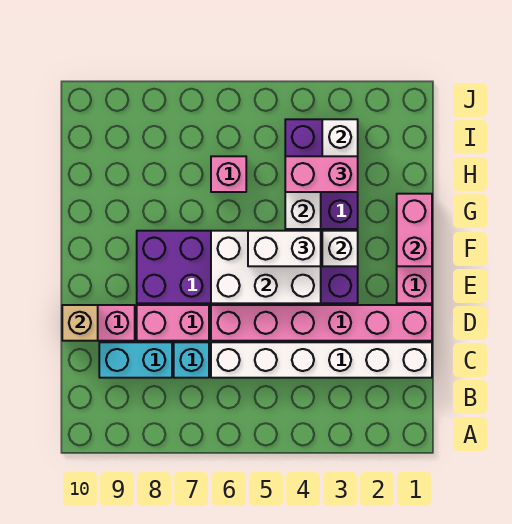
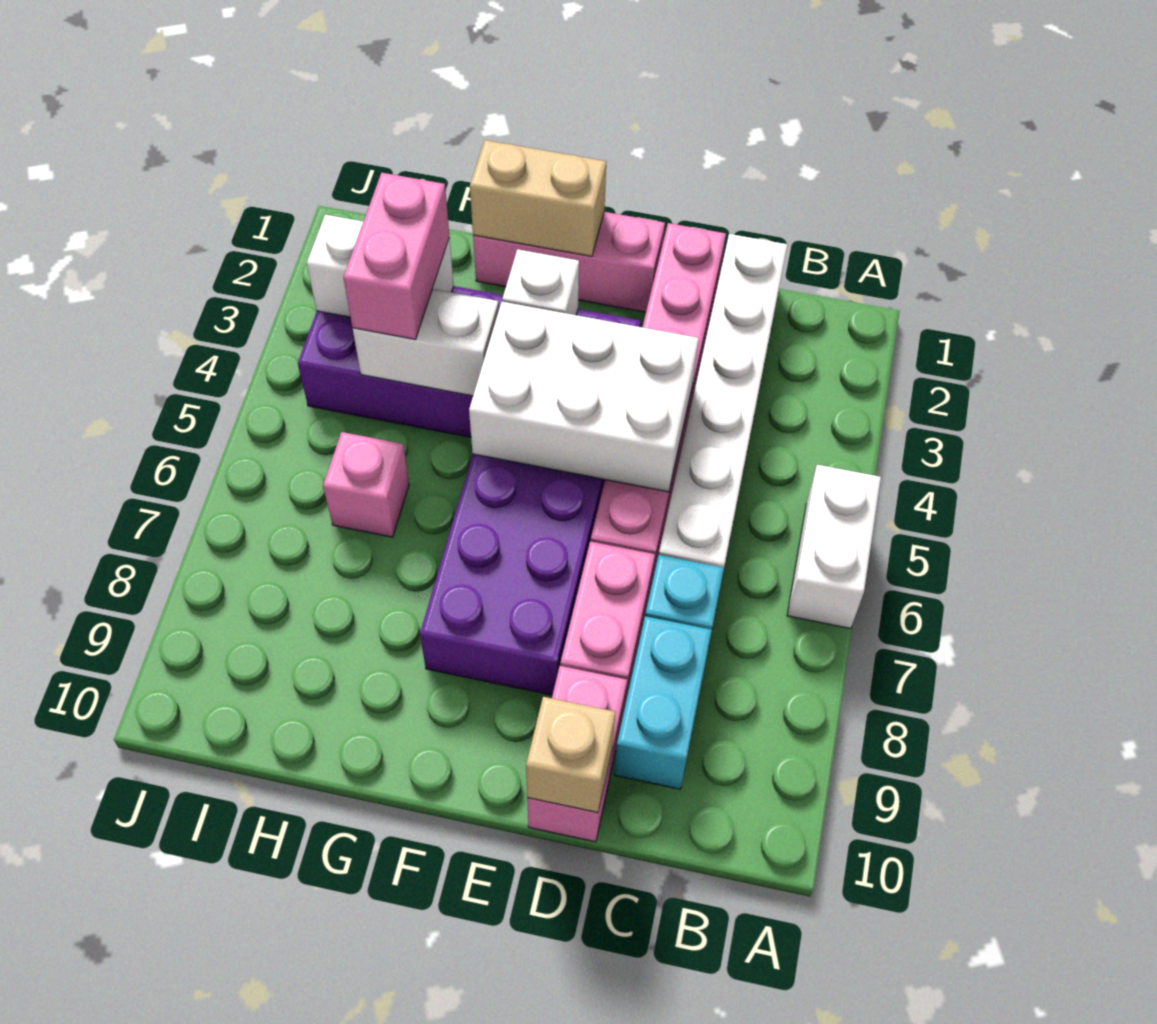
white 2x3 brick [211,231,321,303] -> white 2x3 brick turned to [469,302,699,492]
pink 1x2 brick [397,194,432,266] -> tan 1x2 brick [470,140,606,256]
white 1x2 brick [248,231,321,266] -> white 1x2 brick moved to [787,465,881,629]

